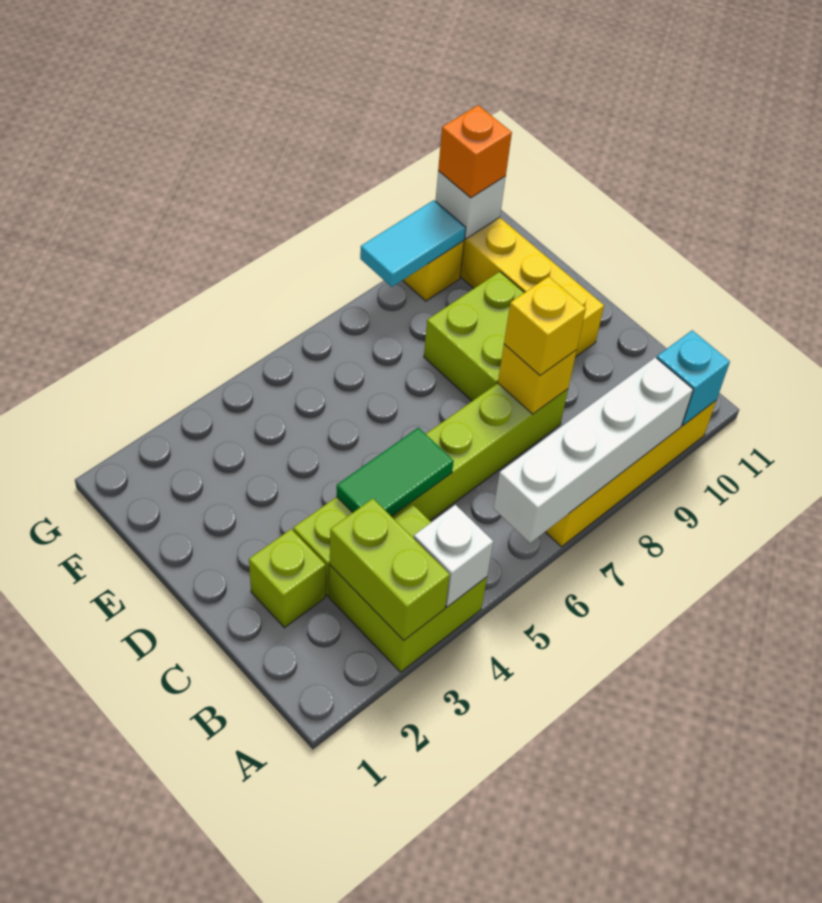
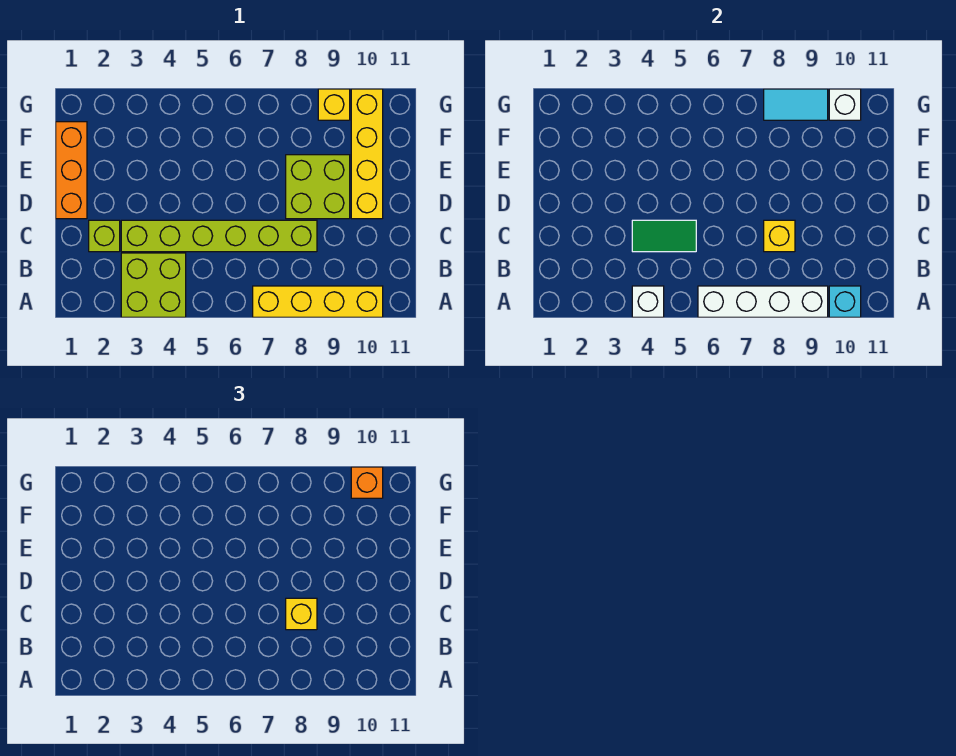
lime 1x2 brick [330,499,450,640] -> none
none -> orange 1x3 brick [56,122,87,219]

